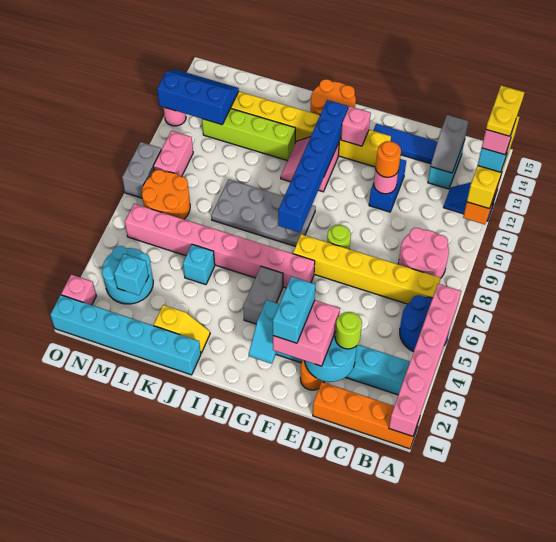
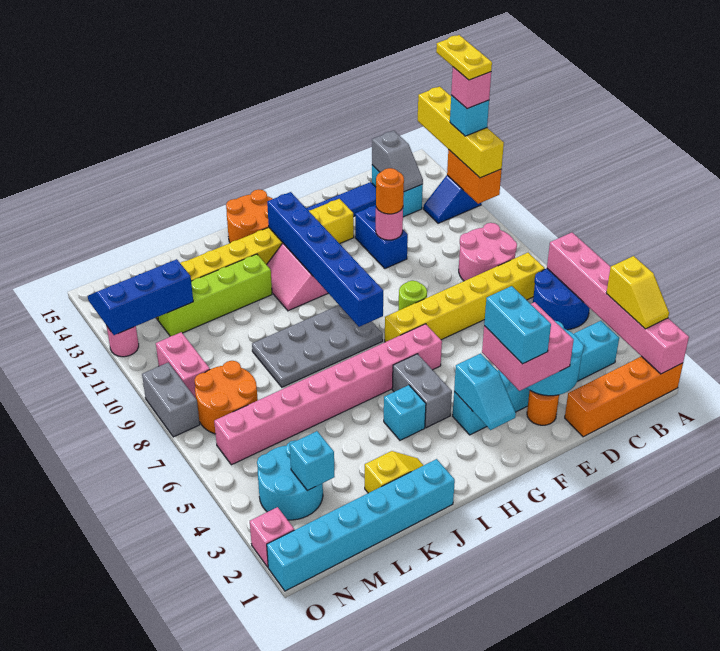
none -> yellow 1x2 slope [606,256,669,329]
lime 1x1 round brick [335,312,362,349] -> none
pink 1x1 brick [341,106,371,146] -> none
cyan 1x1 brick [183,244,215,285] -> cyan 1x1 brick moved to [384,385,426,440]

